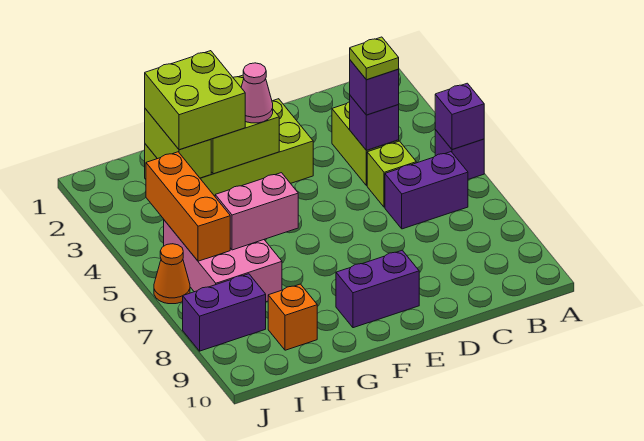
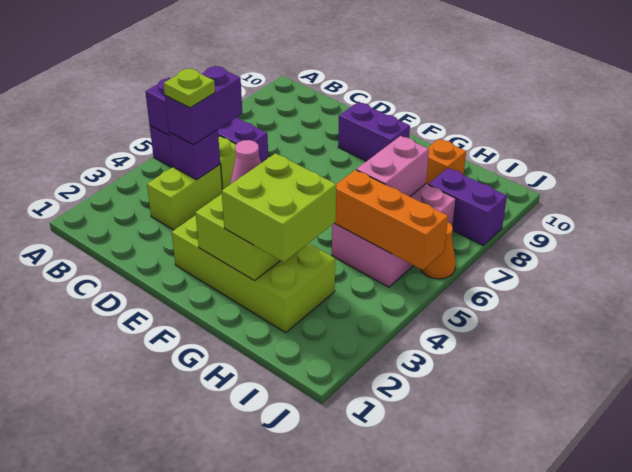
purple 1x1 brick [350,60,399,115] -> purple 1x2 brick [165,66,242,145]
pink 1x2 brick [215,173,298,250] -> pink 1x2 brick turned to [357,136,429,196]
lime 1x2 brick [145,109,211,178] -> none
orange 1x3 brick [146,152,230,261] -> orange 1x3 brick turned to [335,170,448,270]

